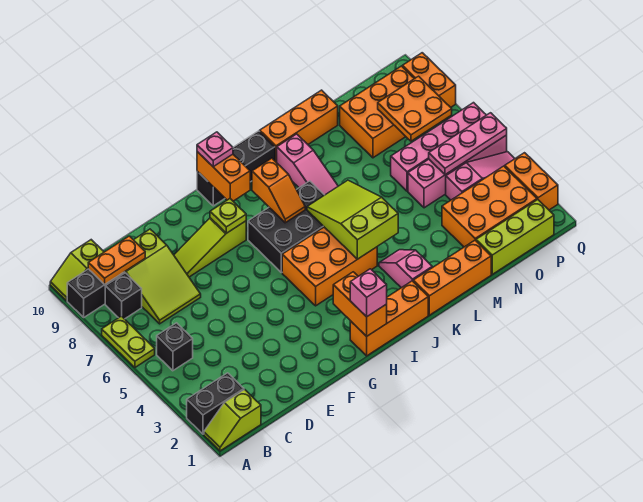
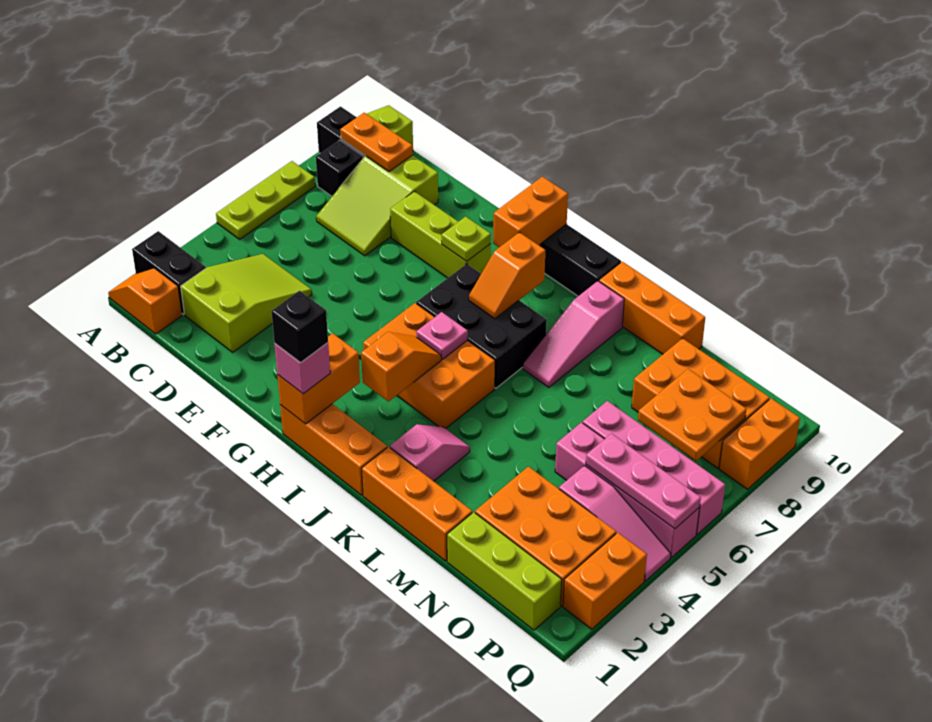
lime 1x2 slope [204,390,261,451] -> orange 1x2 slope [108,268,182,334]
lime 1x2 plate [102,316,155,367] -> lime 1x3 plate [216,161,315,239]
black 1x1 brick [157,323,193,371] -> black 1x1 brick moved to [271,291,328,363]
lime 1x3 slope [174,218,246,277] -> lime 1x3 brick [390,191,491,278]
pink 1x1 plate [197,132,233,167] -> pink 1x1 plate moved to [416,312,468,359]
none -> orange 1x2 slope [361,332,441,402]
lime 2x3 slope [307,180,398,259] -> lime 2x3 slope moved to [181,254,312,352]

